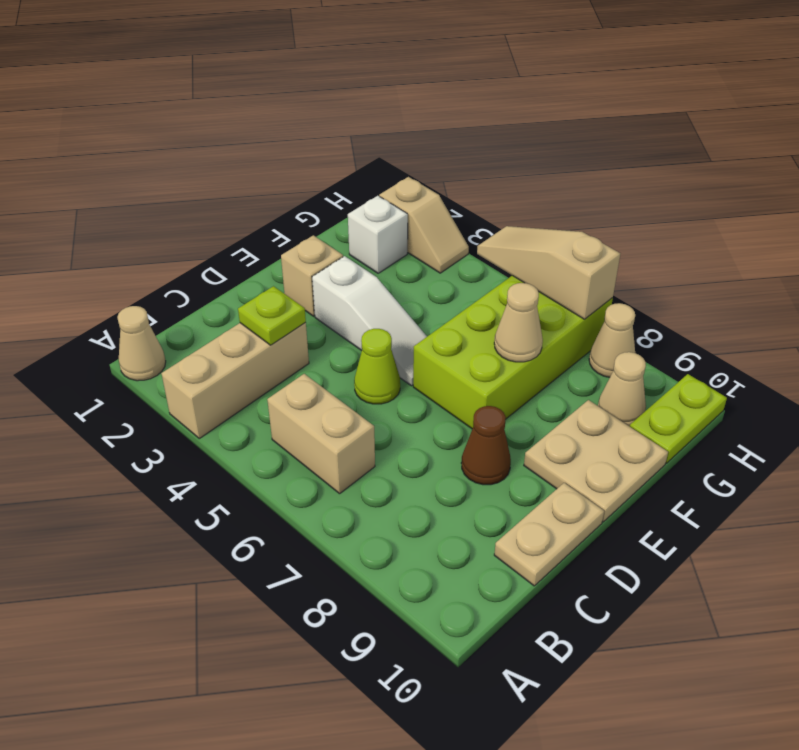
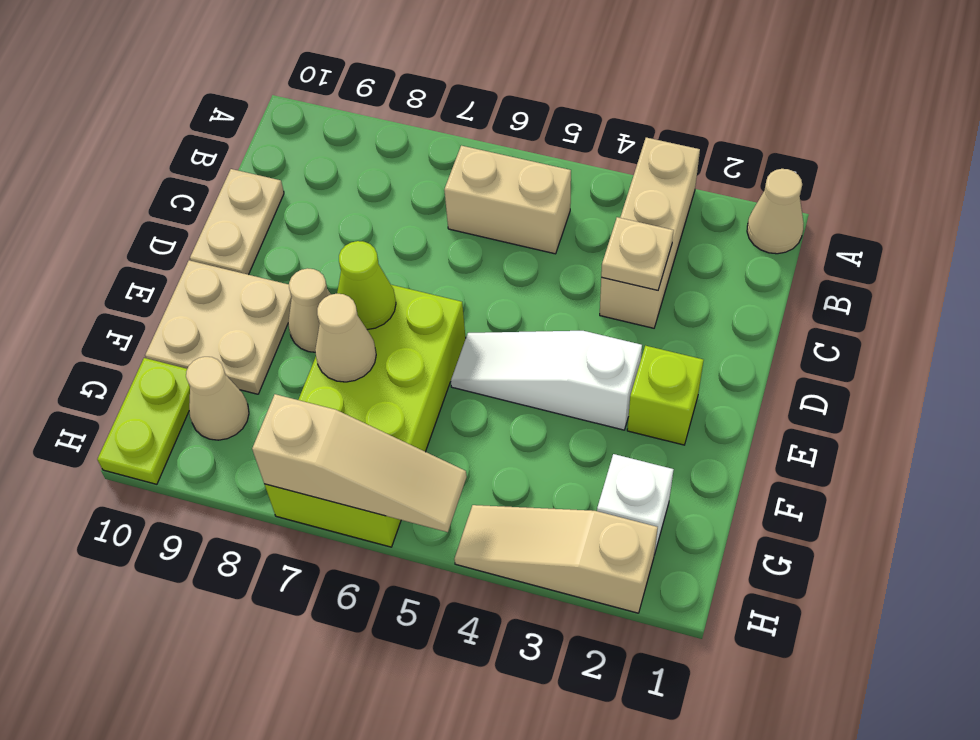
lime 1x1 plate [238,286,306,345] -> tan 1x1 plate [601,217,674,290]
lime 1x1 cone [354,329,400,404] -> lime 1x1 cone moved to [337,241,396,330]
brown 1x1 cone [461,406,511,485] -> none
tan 1x1 brick [281,235,343,316] -> lime 1x1 brick [627,346,704,445]
tan 1x2 slope [379,177,469,273] -> tan 1x3 slope [454,505,658,613]
tan 1x1 cone [589,303,635,377] -> tan 1x1 cone moved to [288,268,331,352]

